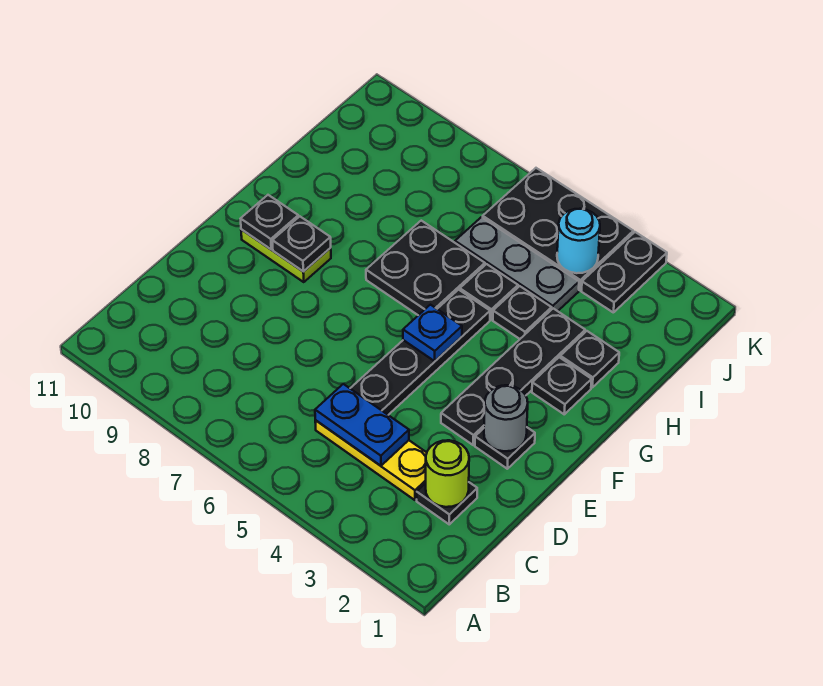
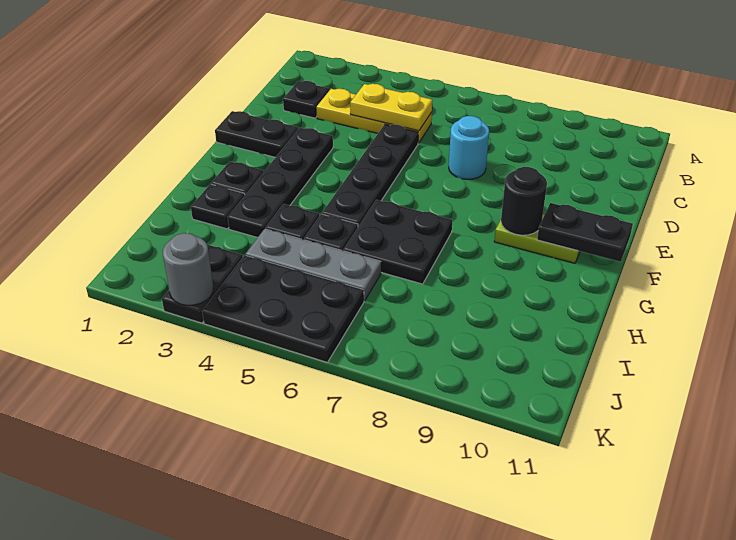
lime 1x1 round brick [426,440,469,507] -> none
blue 1x2 plate [315,384,409,466] -> yellow 1x2 plate [350,84,432,131]
black 1x1 plate [475,428,535,469] -> black 1x2 plate [215,111,298,157]
grey 1x1 round brick [484,385,528,451] -> grey 1x1 round brick moved to [163,233,213,305]
blue 1x1 plate [403,305,462,361] -> none
black 1x1 plate [272,217,331,272] -> black 1x1 round brick [501,167,547,235]
black 1x1 plate [241,195,298,249] -> black 1x2 plate [537,203,633,262]
cyan 1x1 round brick [557,209,600,273] -> cyan 1x1 round brick moved to [449,116,489,179]

